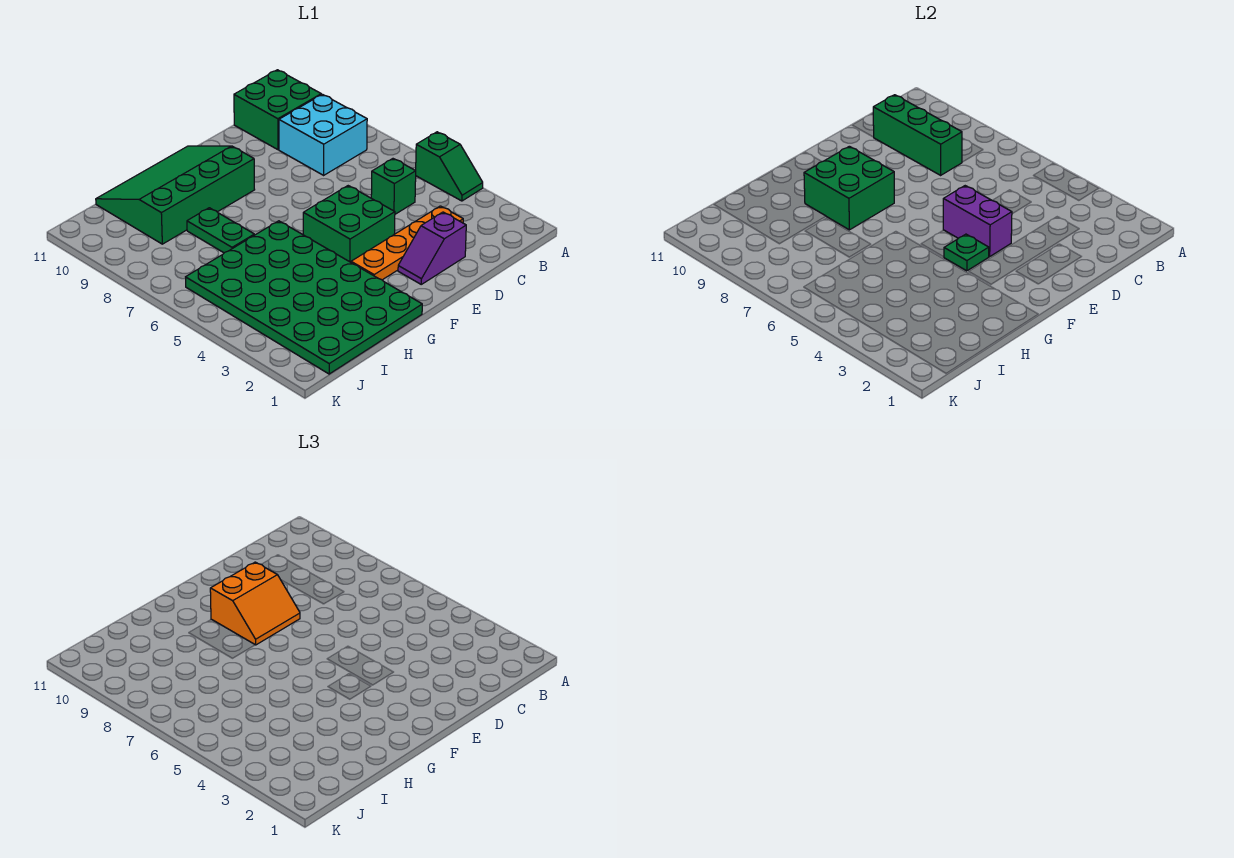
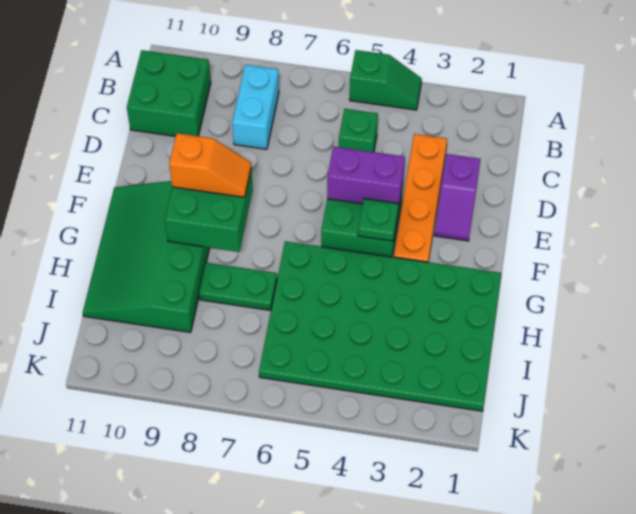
cyan 2x2 brick [279,94,367,175] -> cyan 1x2 brick [232,65,279,149]
green 1x3 brick [873,95,962,175] -> none
orange 2x2 slope [210,562,300,645] -> orange 1x2 slope [169,133,251,197]

